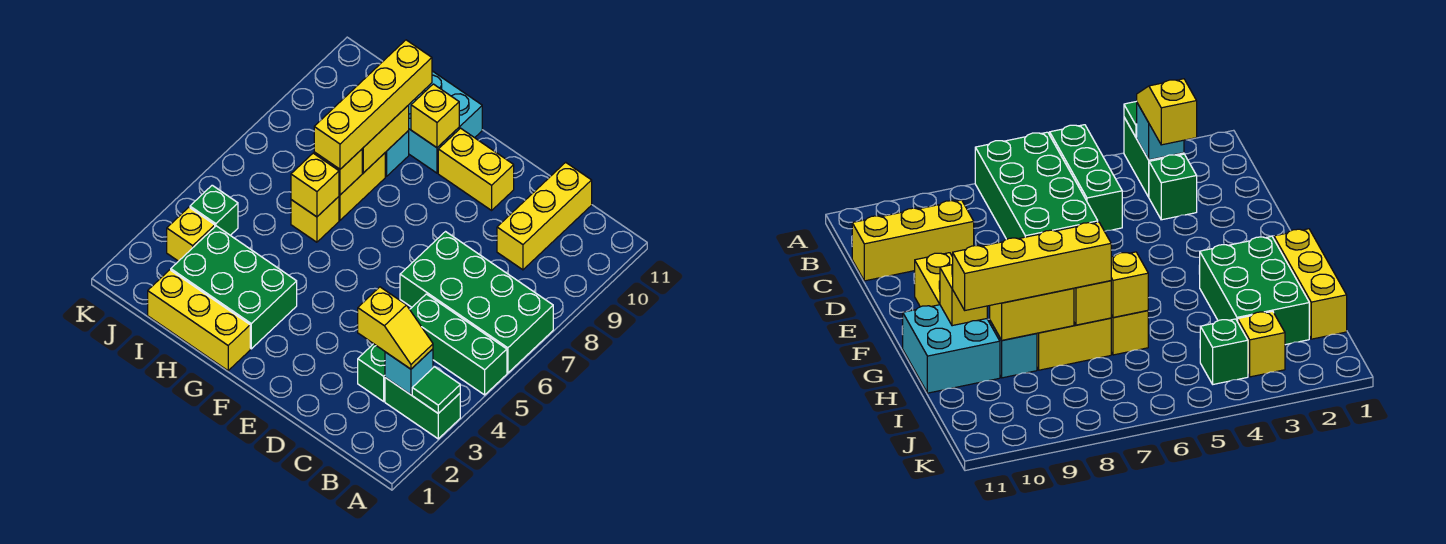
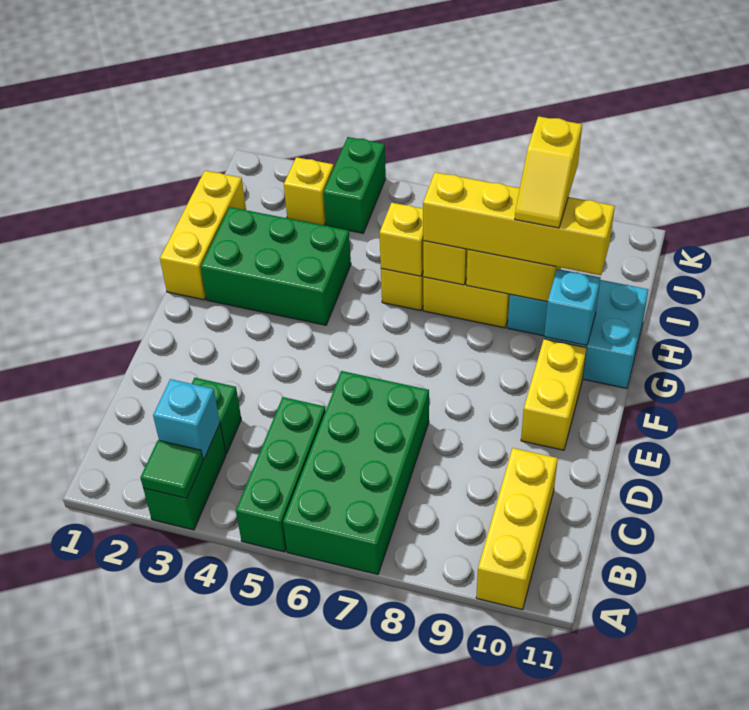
yellow 1x2 slope [358,287,433,369] -> yellow 1x2 slope moved to [515,116,582,228]
yellow 1x3 brick [497,162,592,270] -> yellow 1x3 brick turned to [476,448,558,610]
green 2x3 brick [171,226,297,349] -> green 2x3 brick turned to [201,207,351,325]
yellow 1x1 brick [411,84,459,148] -> cyan 1x1 brick [544,269,600,346]
green 1x1 brick [190,185,238,235] -> green 1x2 brick [324,137,386,233]

